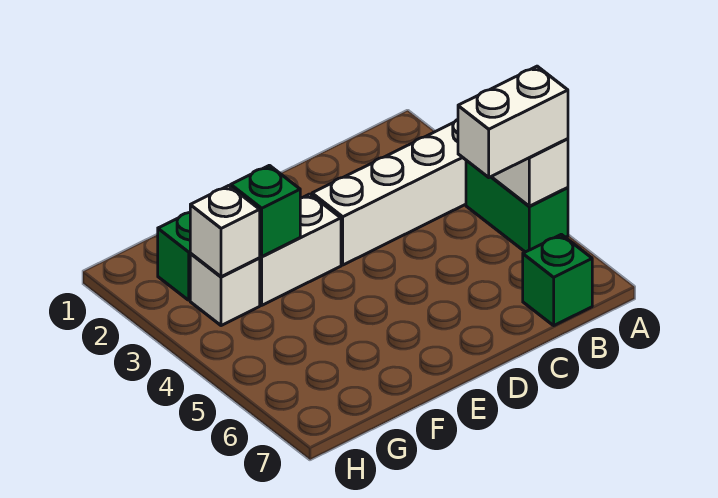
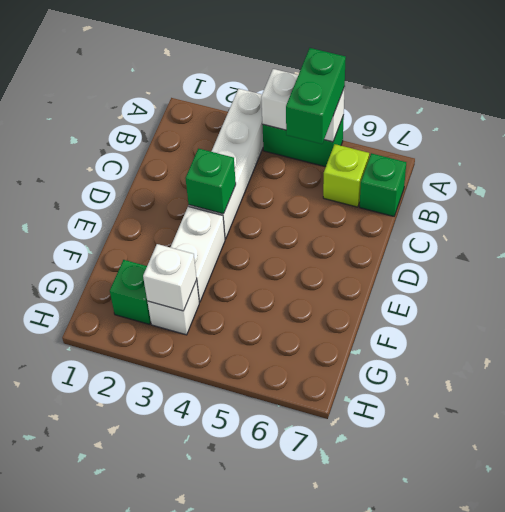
white 1x2 brick [458,66,568,177] -> green 1x2 brick [286,48,346,144]
none -> lime 1x1 brick [323,144,369,207]
green 1x1 brick [231,165,300,257] -> green 1x1 brick moved to [186,149,236,214]

